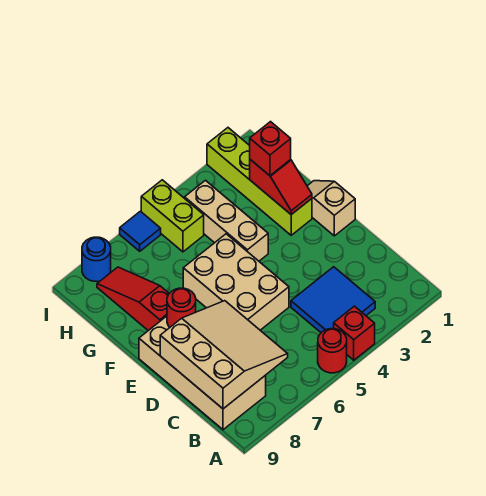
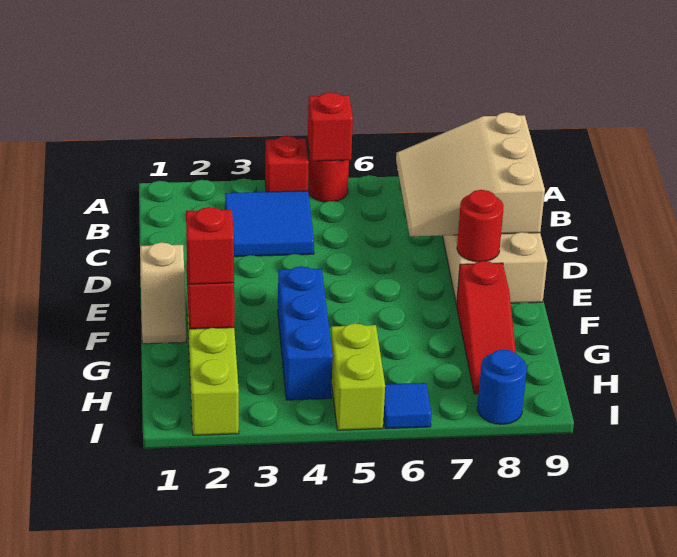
none -> red 1x1 brick [308,92,353,161]
tan 2x3 brick [183,234,289,330] -> none
tan 1x3 brick [185,180,268,261] -> blue 1x3 brick [278,266,333,400]

